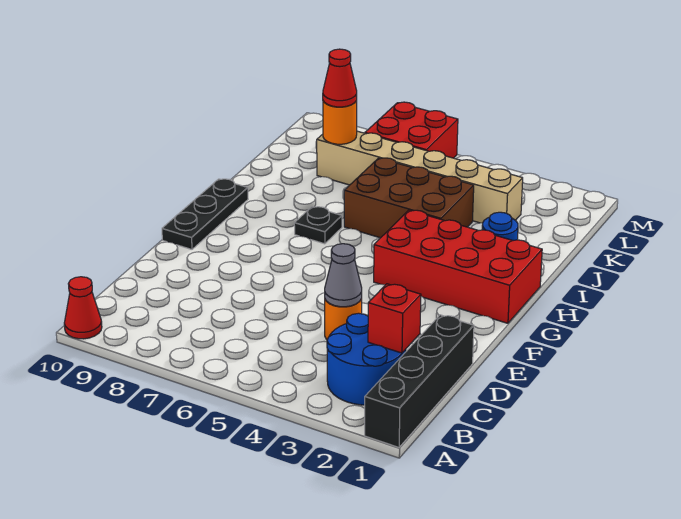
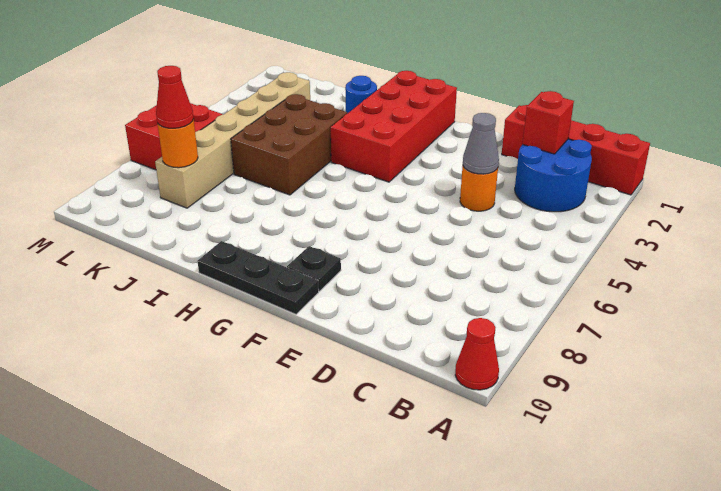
black 1x4 brick [365,315,474,447] -> red 1x4 brick [502,105,650,195]
black 1x1 plate [294,207,342,244] -> black 1x1 plate moved to [287,246,341,291]

